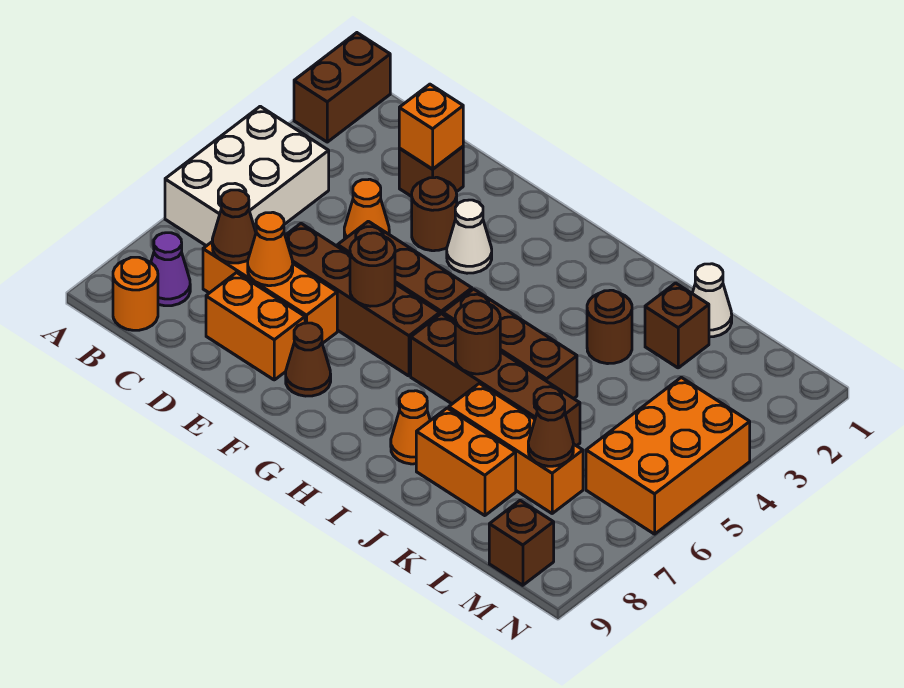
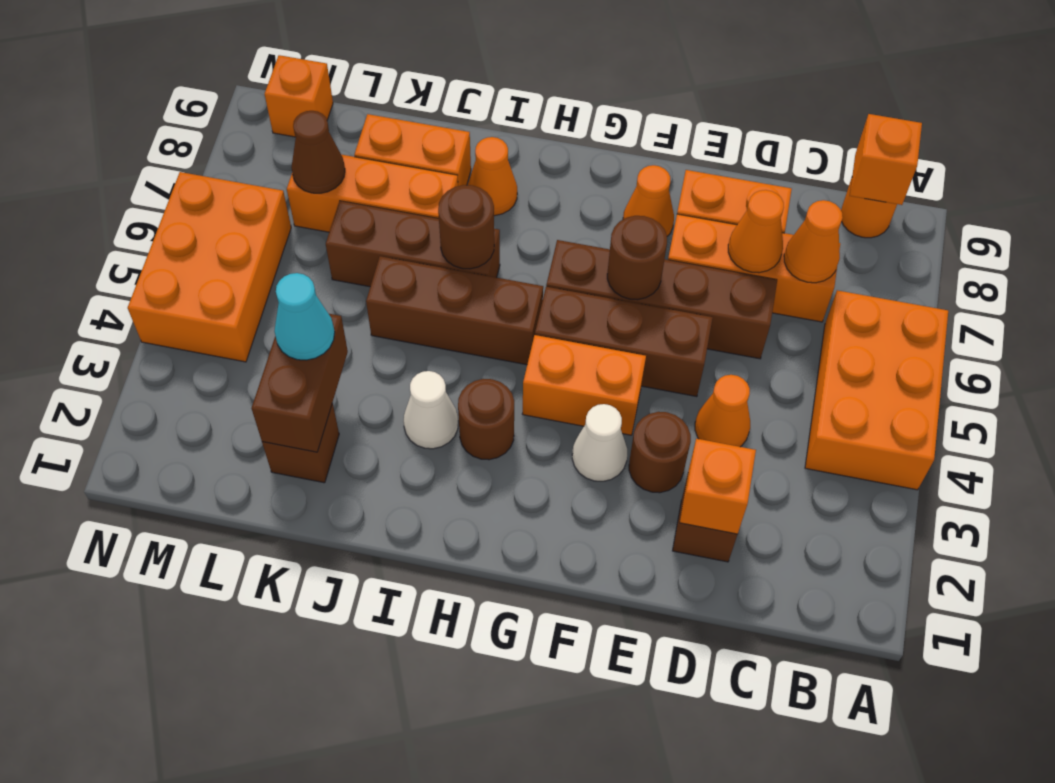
brown 1x2 brick [294,33,390,142] -> brown 1x2 brick moved to [252,314,348,452]
white 2x3 brick [165,106,329,246] -> orange 2x3 brick [805,290,948,490]
purple 1x1 cone [151,233,190,306] -> none
none -> orange 1x1 brick [850,114,922,205]
brown 1x1 cone [212,190,256,263] -> orange 1x1 cone [784,200,843,283]
none -> orange 1x2 brick [523,335,646,435]
brown 1x1 cone [286,323,331,396] -> orange 1x1 cone [623,165,674,236]
brown 1x4 brick [411,314,580,446] -> brown 1x3 brick [326,201,500,287]
brown 1x1 round brick [587,290,632,364] -> brown 1x1 round brick moved to [458,379,514,460]
white 1x1 cone [692,264,732,337] -> white 1x1 cone moved to [403,371,458,449]
none -> cyan 1x1 cone [274,273,335,360]
brown 1x1 brick [489,501,554,585] -> orange 1x1 brick [265,55,333,137]

